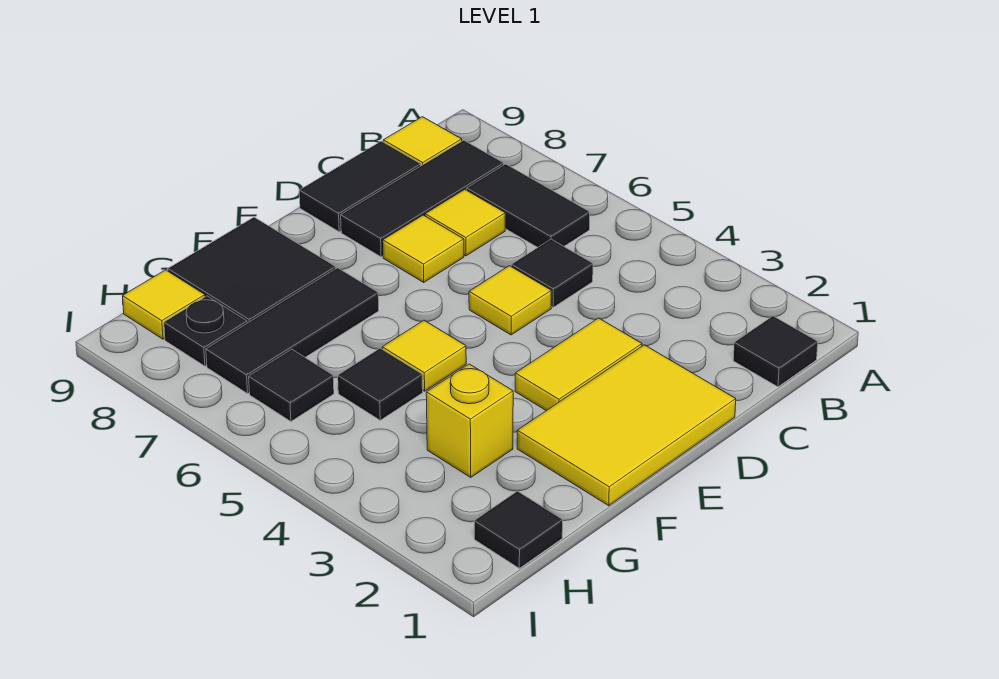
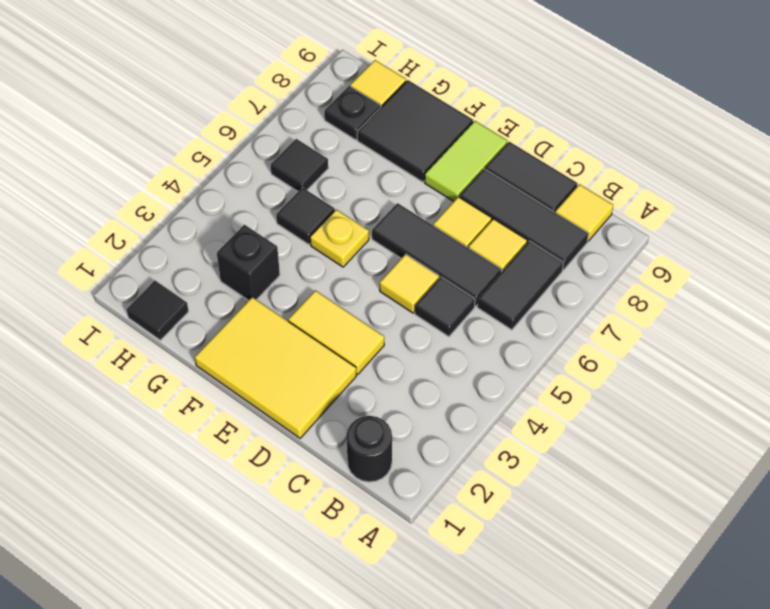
black 1x1 tile [733,316,818,387] -> black 1x1 round brick [346,416,392,482]
none -> lime 1x2 tile [425,121,507,201]
yellow 1x1 tile [382,320,466,391] -> yellow 1x1 plate [310,209,369,267]
black 1x3 tile [206,268,379,394] -> black 1x3 tile moved to [372,203,501,306]
yellow 1x1 brick [426,364,513,477] -> black 1x1 brick [217,225,280,301]

